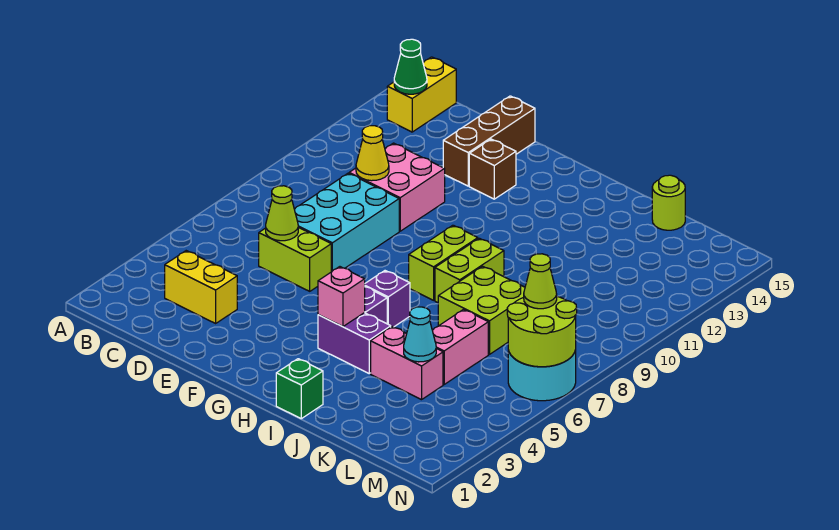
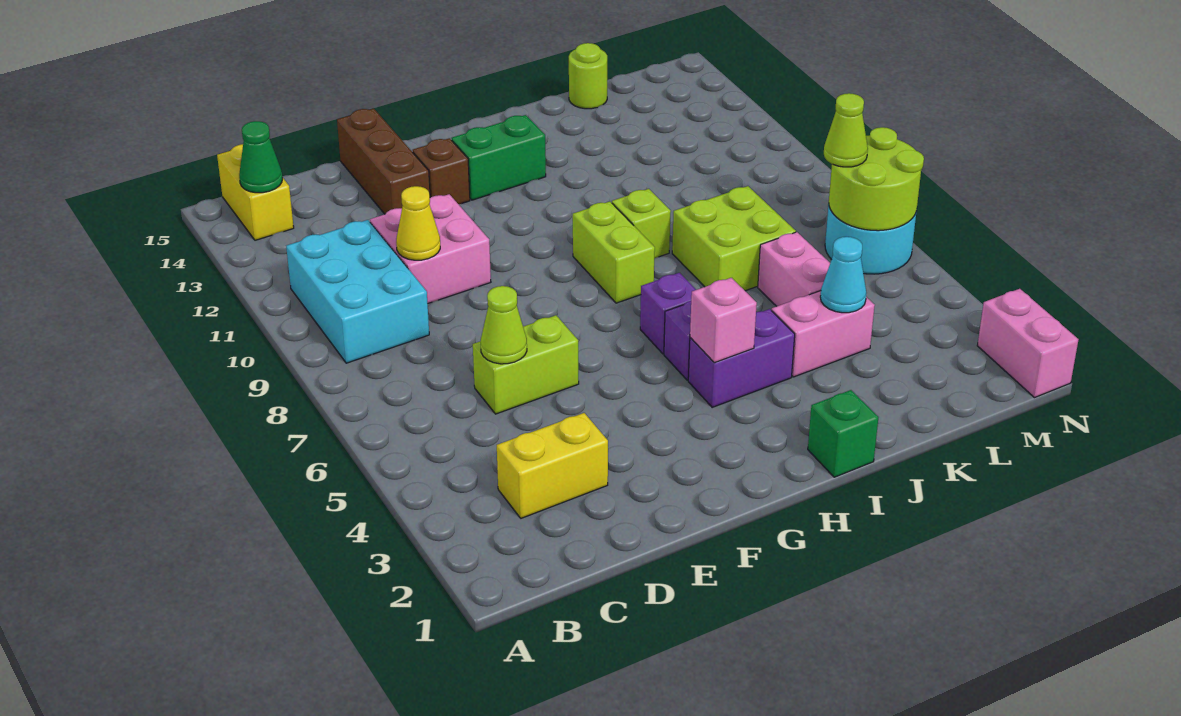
cyan 2x3 brick [294,173,399,272] -> cyan 2x3 brick moved to [286,220,429,363]
none -> green 1x2 brick [452,115,546,200]
lime 1x2 brick [435,238,504,303] -> lime 1x1 brick [612,189,671,258]
none -> pink 1x2 brick [977,289,1078,398]

